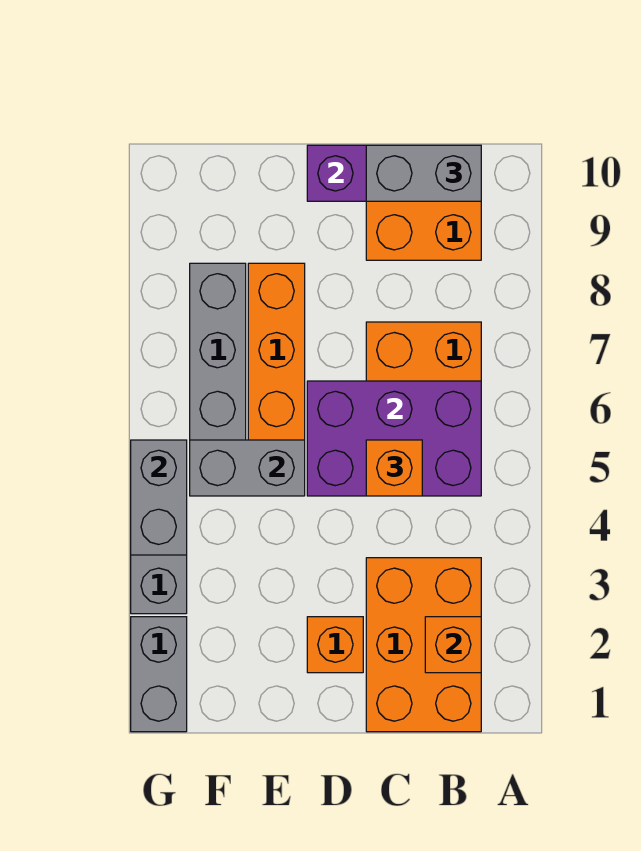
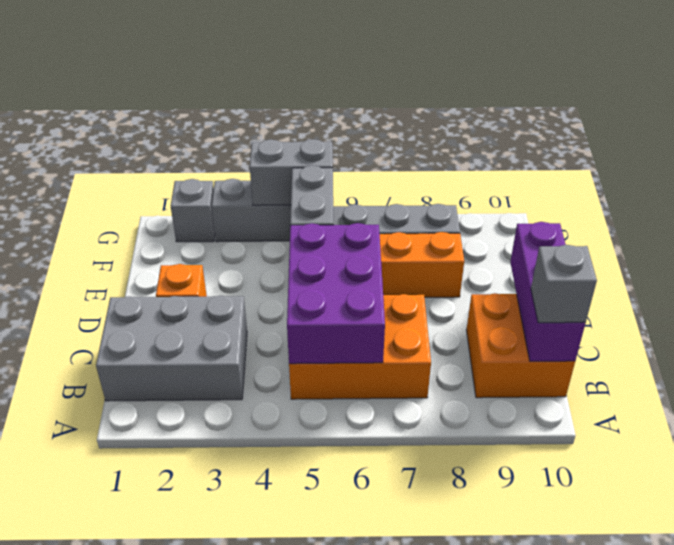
orange 2x3 brick [366,558,481,732] -> grey 2x3 brick [96,296,247,401]
orange 1x1 brick [425,617,481,673] -> none
grey 1x2 brick [366,145,481,201] -> grey 1x1 brick [531,245,597,323]
orange 1x1 brick [366,440,422,496] -> none
grey 1x2 brick [131,617,187,732] -> grey 1x1 brick [171,179,215,242]

